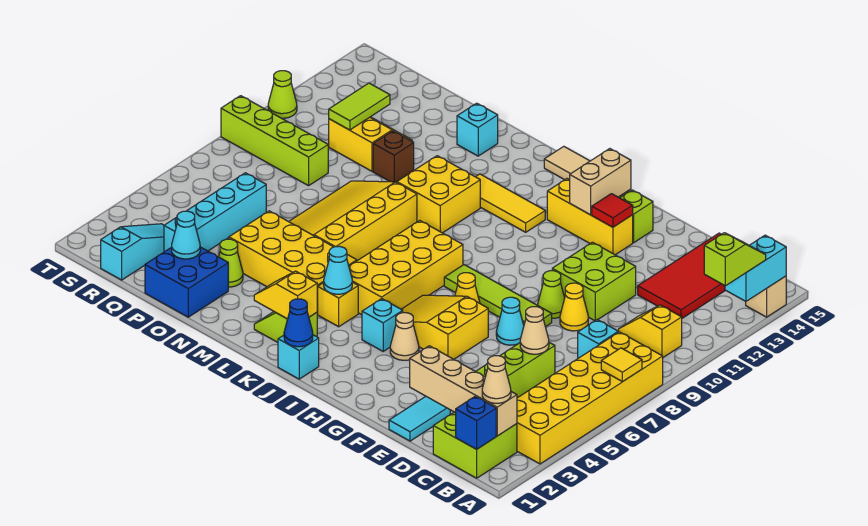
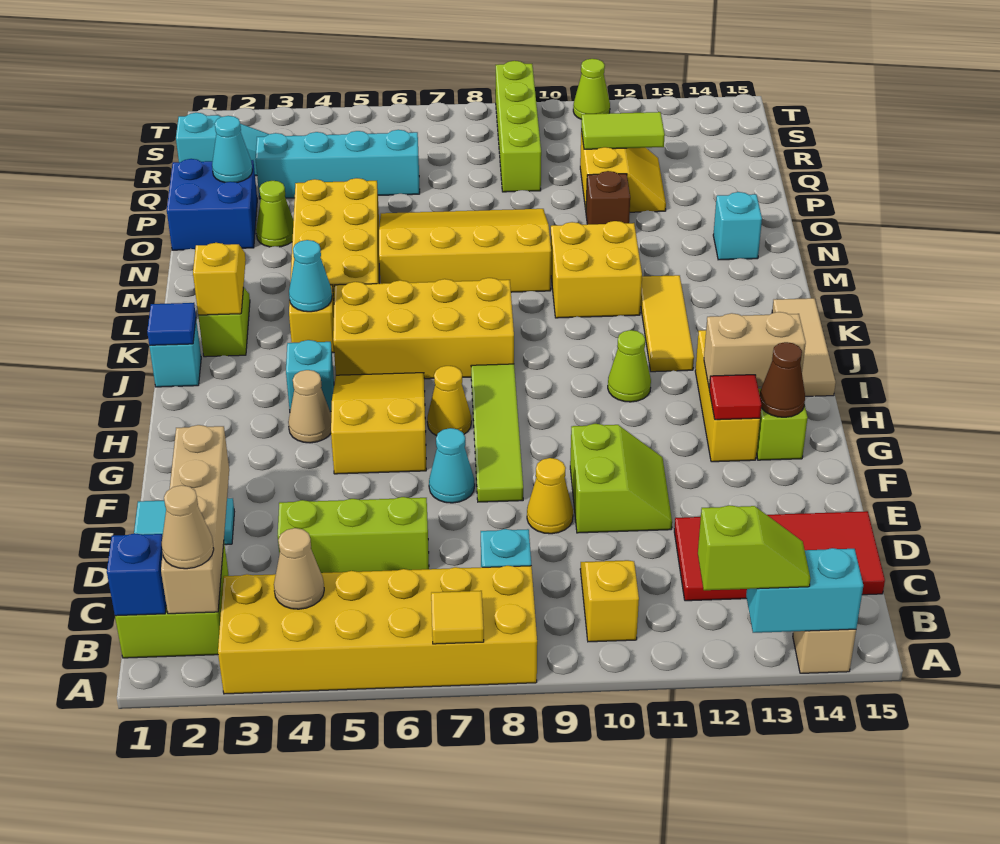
tan 1x1 cone [520,307,549,354] -> tan 1x1 cone moved to [274,528,324,609]
lime 2x2 brick [552,242,636,321] -> lime 2x2 slope [570,424,672,533]
lime 1x1 cone [538,271,565,318] -> lime 1x1 cone moved to [608,330,651,402]
none -> brown 1x1 cone [760,342,805,417]
blue 1x1 cone [284,299,313,347] -> blue 1x1 tile [147,303,196,345]

